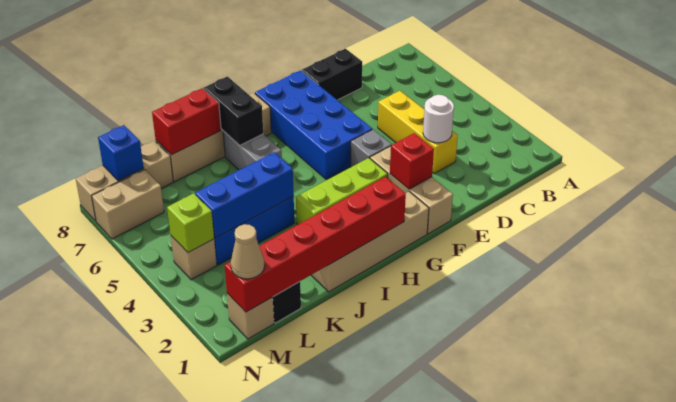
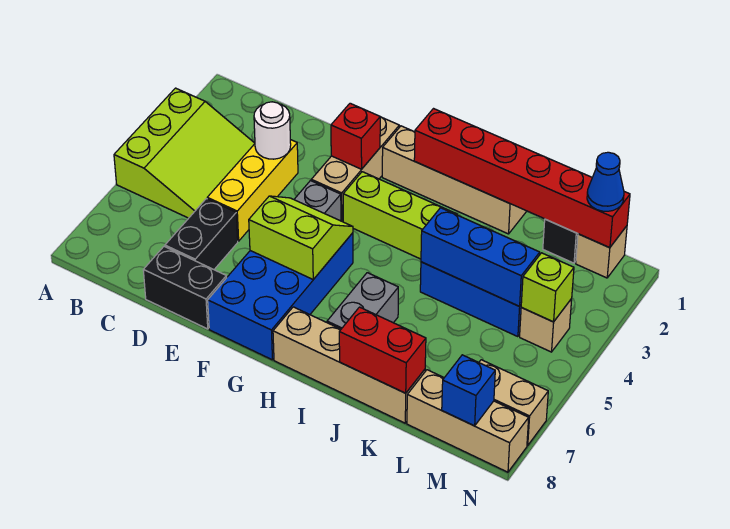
none -> lime 3x3 slope [114,88,255,218]
none -> lime 2x2 slope [249,196,353,279]
black 1x2 brick [204,77,263,145] -> black 1x2 brick moved to [165,199,238,269]
tan 1x1 cone [231,224,265,279] -> blue 1x1 cone [587,152,624,211]

